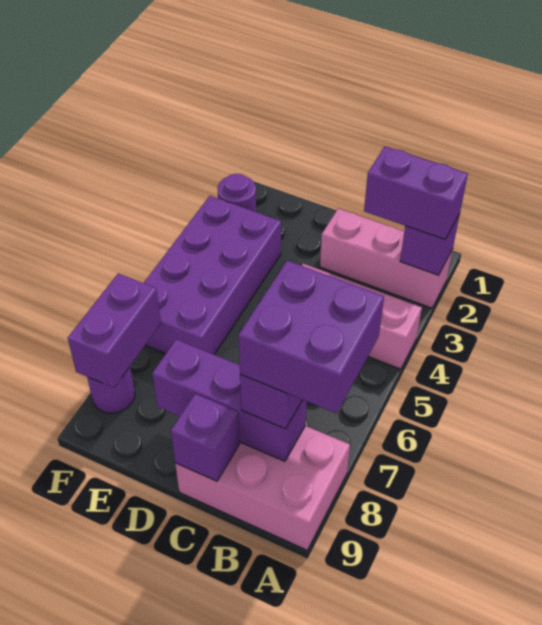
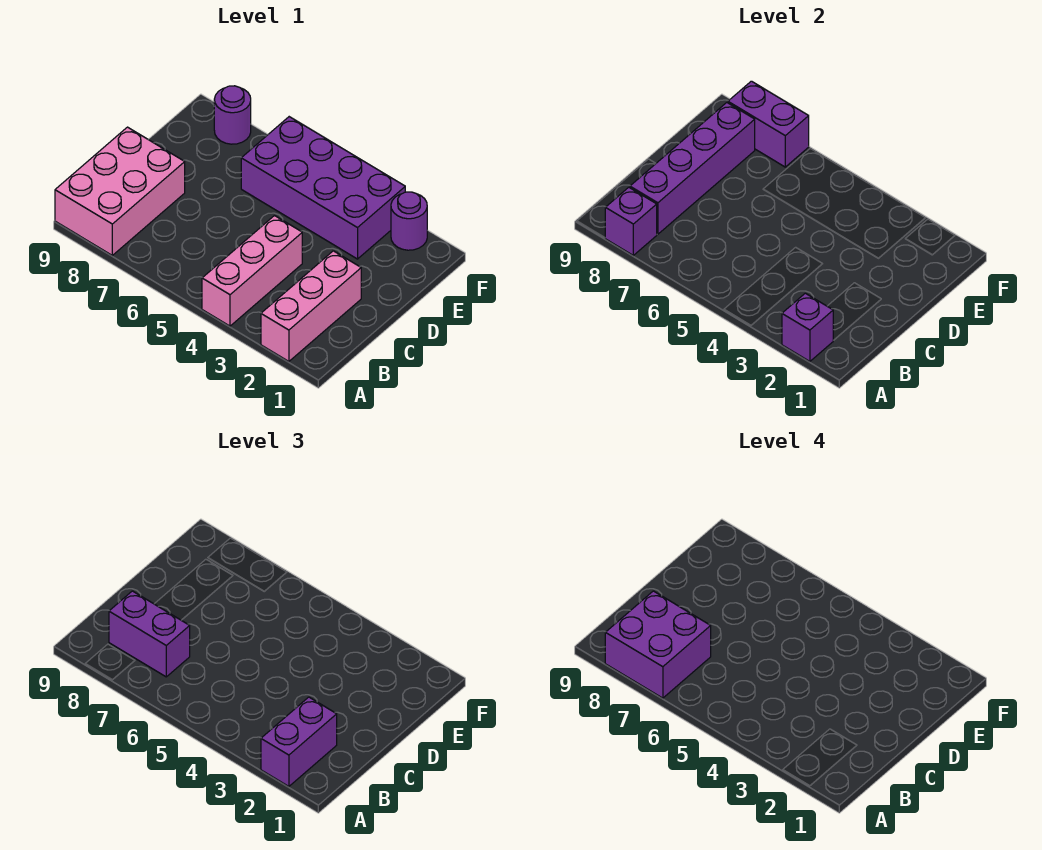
purple 1x3 brick [152,339,307,461] -> purple 1x4 brick [630,103,755,234]
purple 1x1 brick [171,394,240,481] -> purple 1x1 brick moved to [605,187,657,255]

